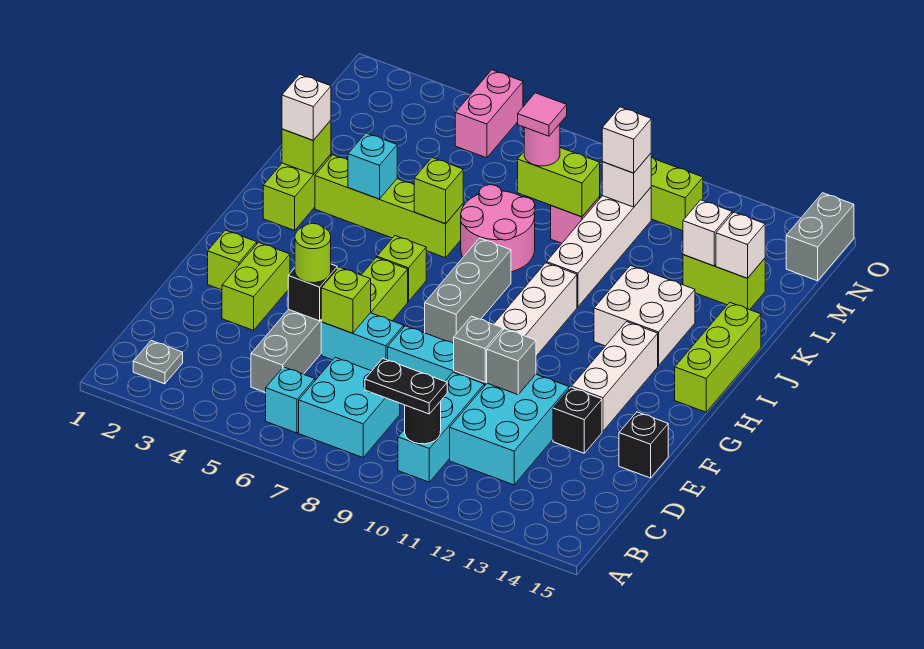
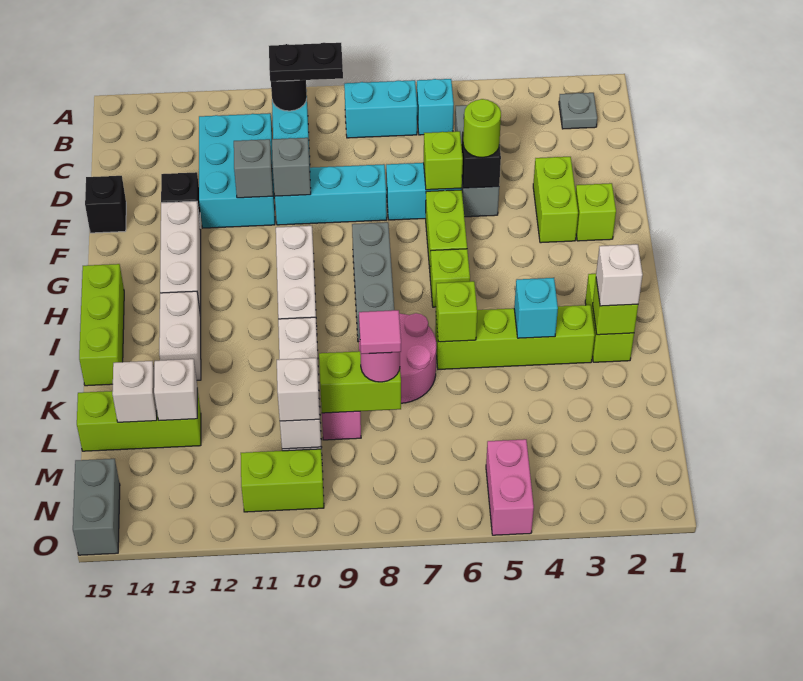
cyan 2x2 brick [299,357,400,457] -> cyan 1x2 brick [344,80,417,138]
white 2x2 brick [594,266,695,366] -> white 1x2 brick [159,291,201,380]
lime 1x2 brick [683,255,765,310] -> lime 1x3 brick [77,388,201,451]

